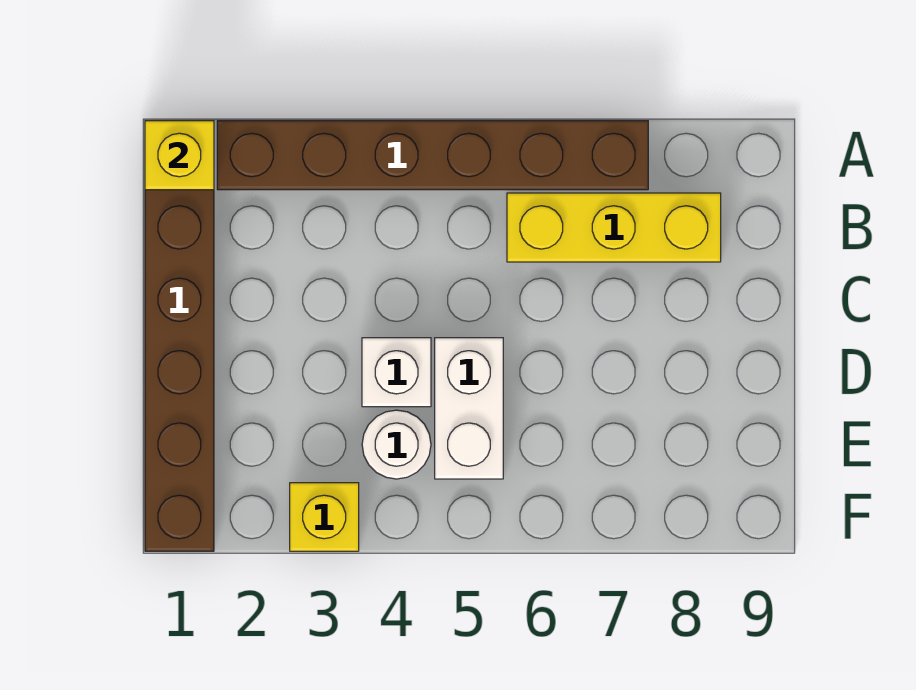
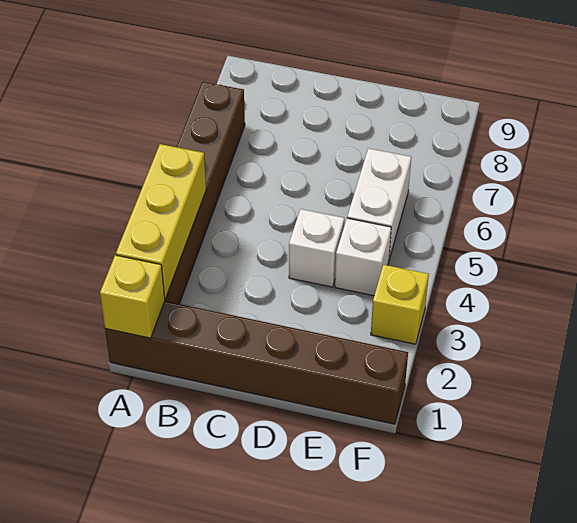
yellow 1x3 brick [507,193,721,262] -> yellow 1x3 brick moved to [116,144,206,298]
white 1x2 brick [435,338,503,479] -> white 1x2 brick turned to [347,148,411,259]
white 1x1 round brick [362,410,431,479] -> white 1x1 brick [335,218,391,296]

